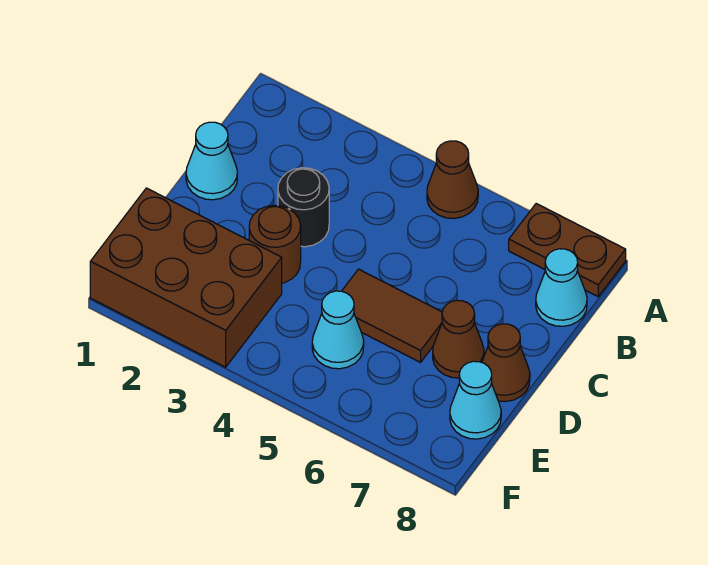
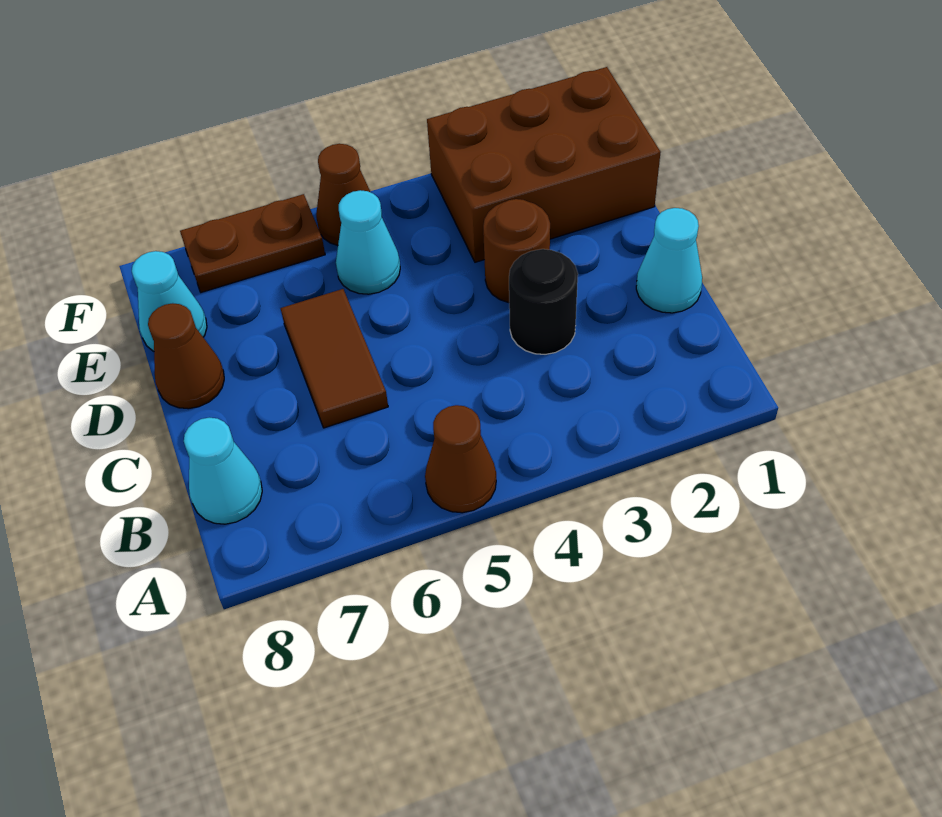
brown 1x2 plate [509,204,626,296] -> brown 1x2 plate moved to [180,194,325,292]
brown 1x2 tile [342,269,442,362] -> brown 1x2 tile turned to [280,289,388,428]
brown 1x1 cone [433,300,484,378] -> brown 1x1 cone moved to [316,144,370,245]

